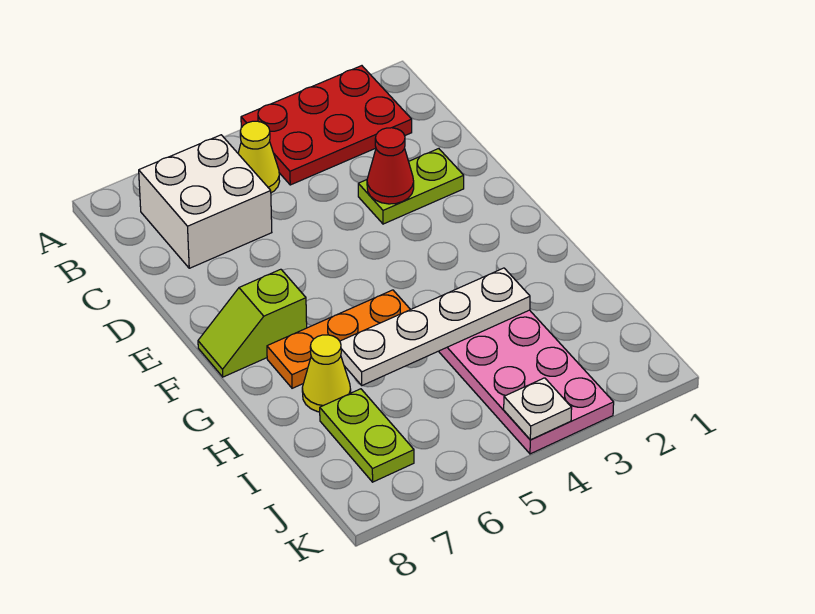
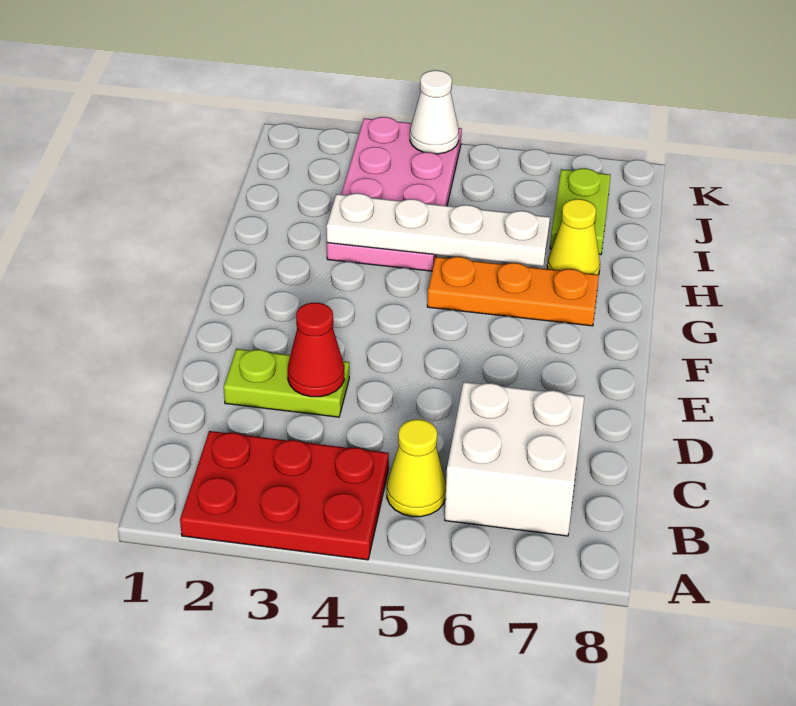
lime 1x2 slope [198,269,307,377] -> none
white 1x1 plate [504,378,572,440] -> white 1x1 cone [410,70,459,154]

